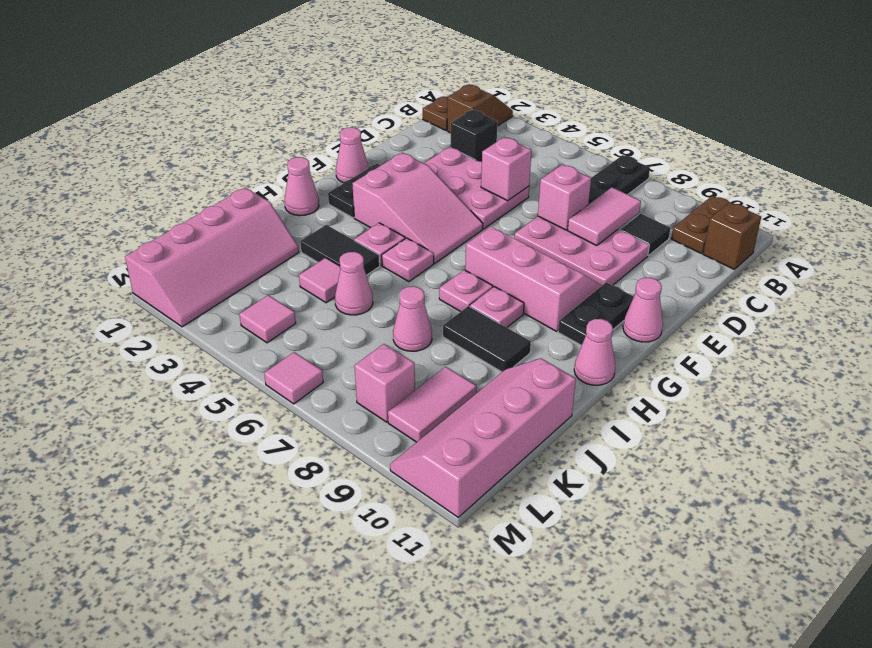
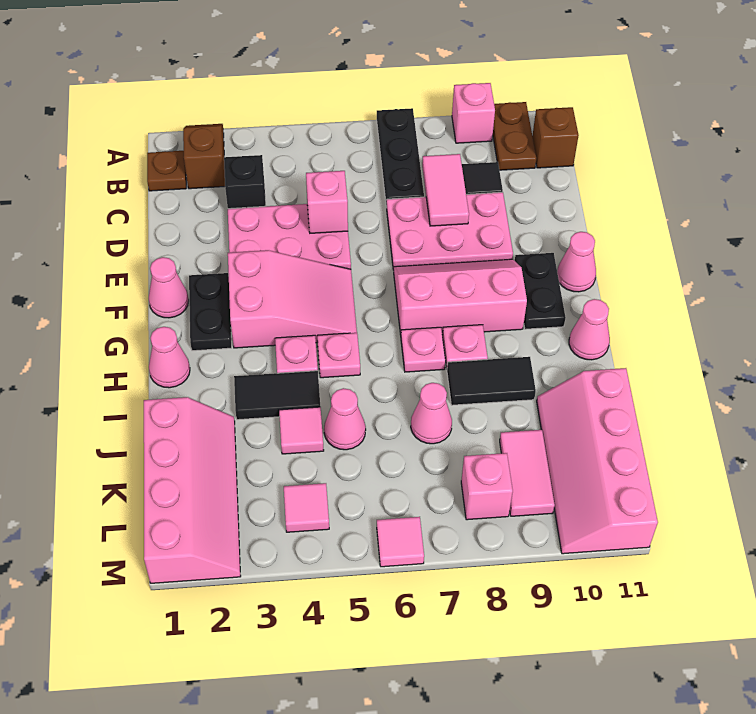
pink 1x1 brick [538,164,591,230] -> pink 1x1 brick moved to [452,83,495,143]

